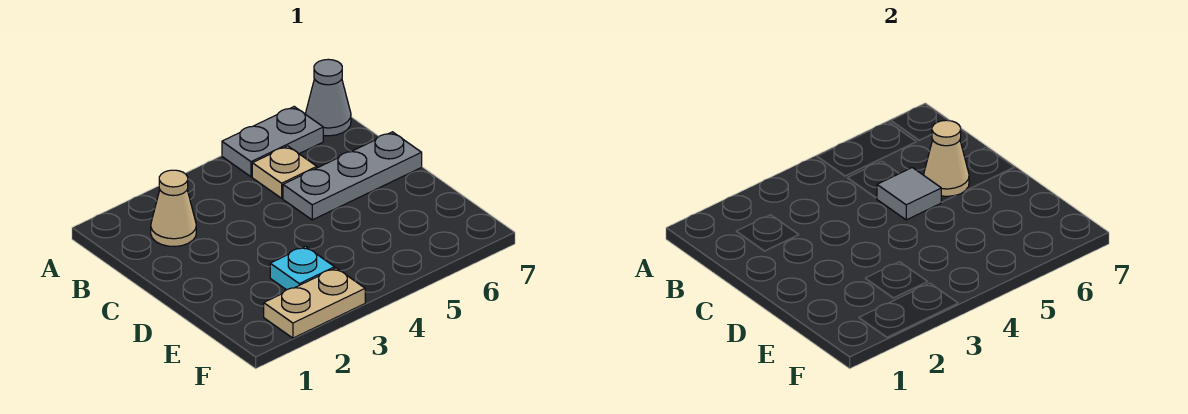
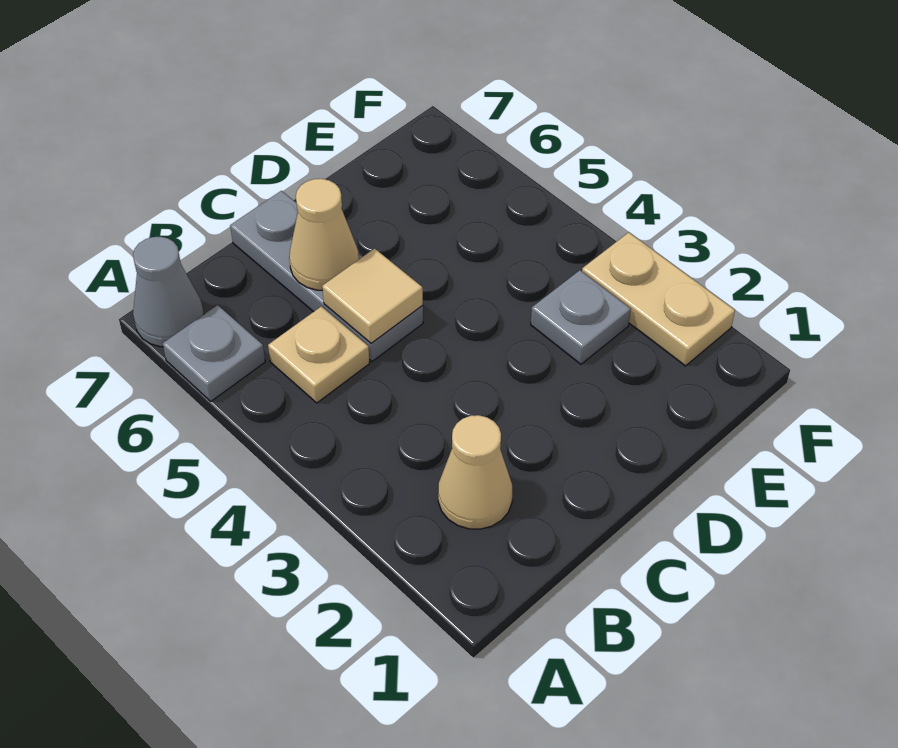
grey 1x2 plate [222,107,323,177] -> grey 1x1 plate [163,305,265,401]
grey 1x1 tile [877,168,941,220] -> tan 1x1 tile [322,249,423,343]
cyan 1x1 plate [270,246,335,290] -> grey 1x1 plate [531,270,631,364]

